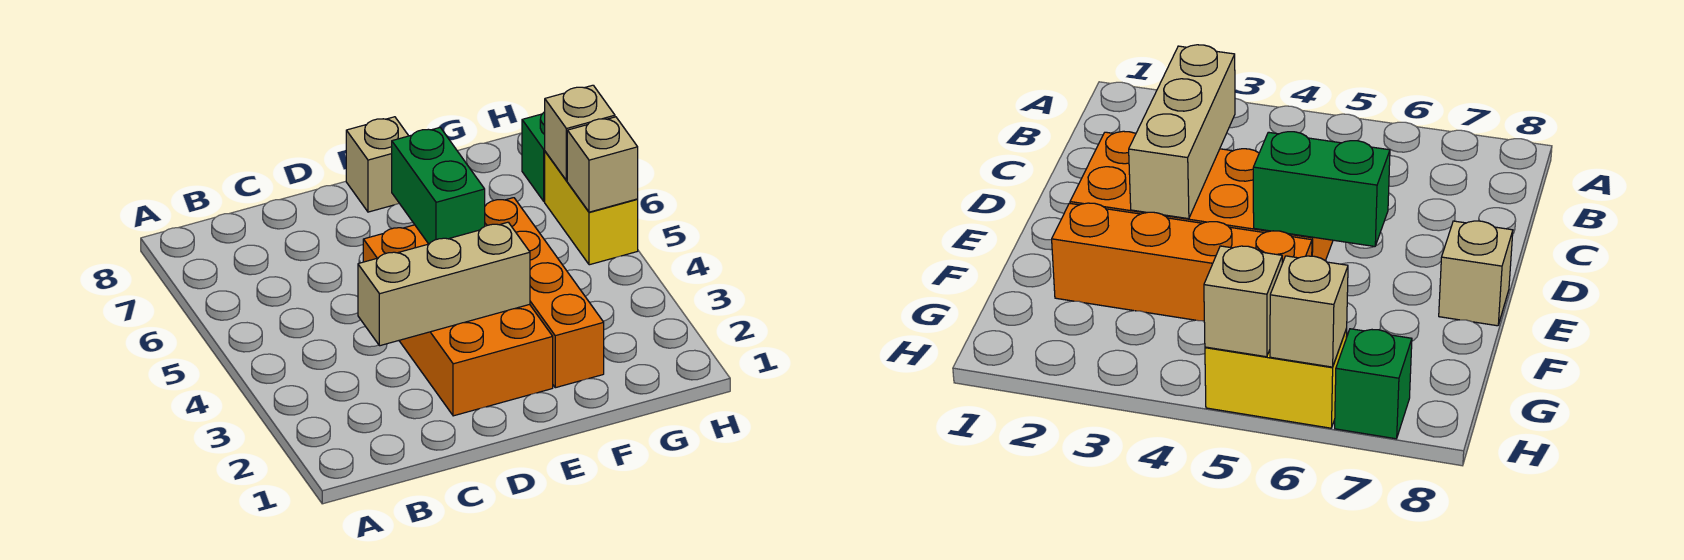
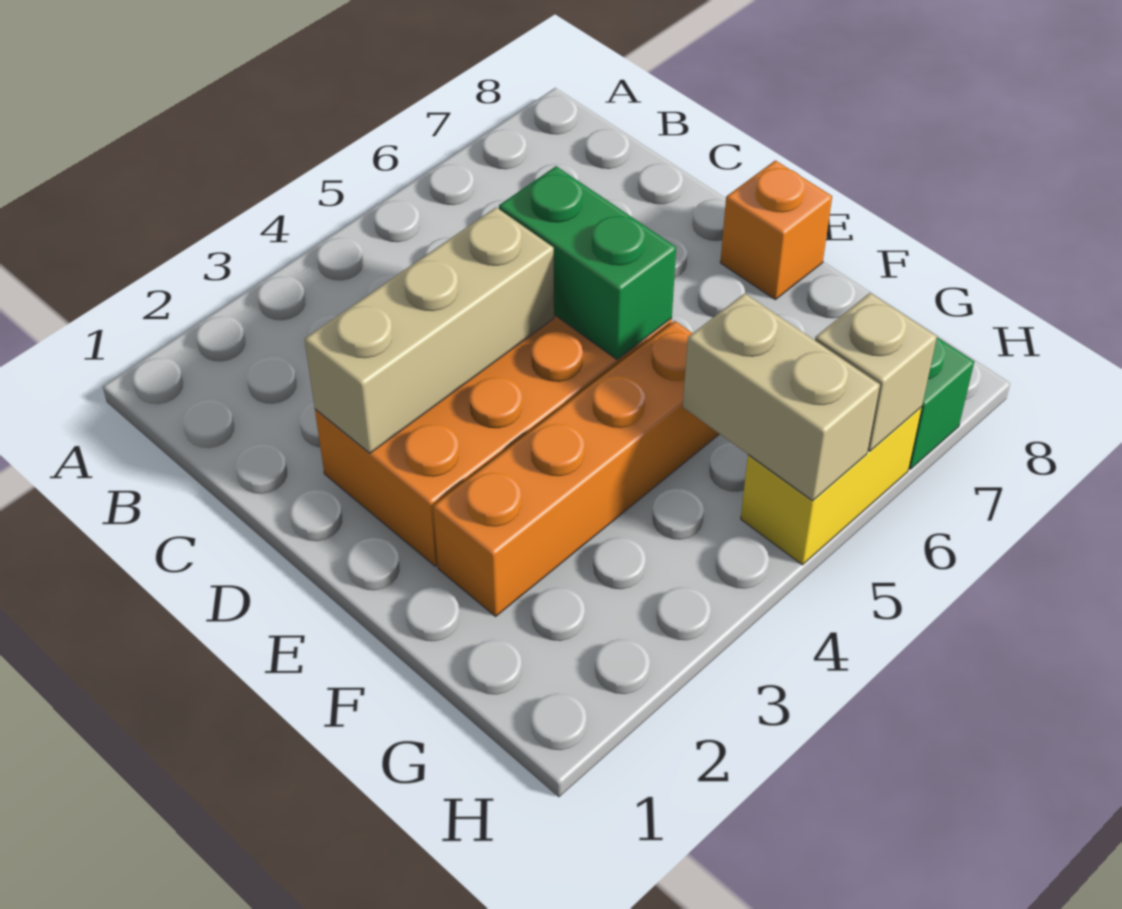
tan 1x3 brick [358,222,530,346] -> tan 1x3 brick turned to [305,207,554,453]
green 1x2 brick [392,128,485,244] -> green 1x2 brick turned to [499,166,676,360]
tan 1x1 brick [346,117,408,212] -> orange 1x1 brick [720,160,832,299]
tan 1x1 brick [567,117,638,212] -> tan 1x2 brick [683,293,880,501]

